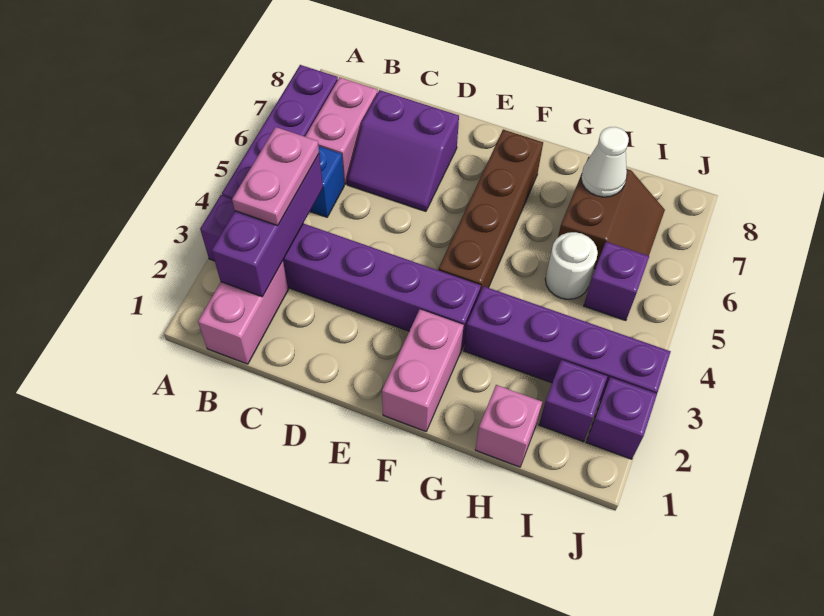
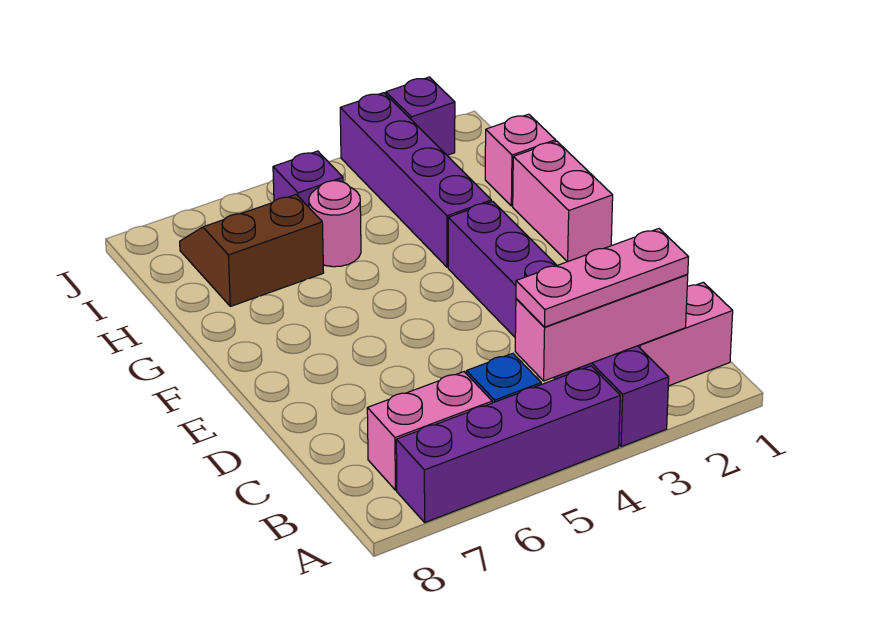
purple 1x3 brick [212,154,323,297] -> pink 1x3 brick [515,274,688,381]
pink 1x2 plate [232,127,319,226] -> pink 1x3 plate [516,229,688,327]
purple 2x2 slope [347,90,459,211] -> none
pink 1x2 brick [382,309,464,432] -> pink 1x2 brick turned to [513,141,613,262]
brown 1x4 brick [438,130,543,292] -> none
white 1x1 round brick [545,232,598,299] -> pink 1x1 round brick [309,181,361,267]
white 1x1 cone [581,127,629,197] -> none
purple 1x1 brick [539,360,607,442] -> none

